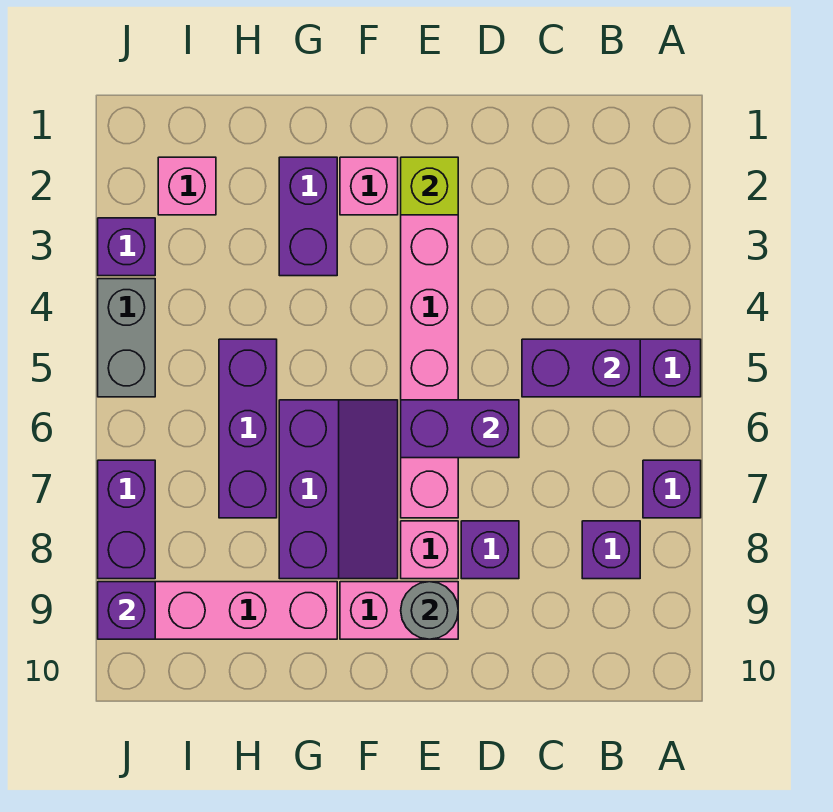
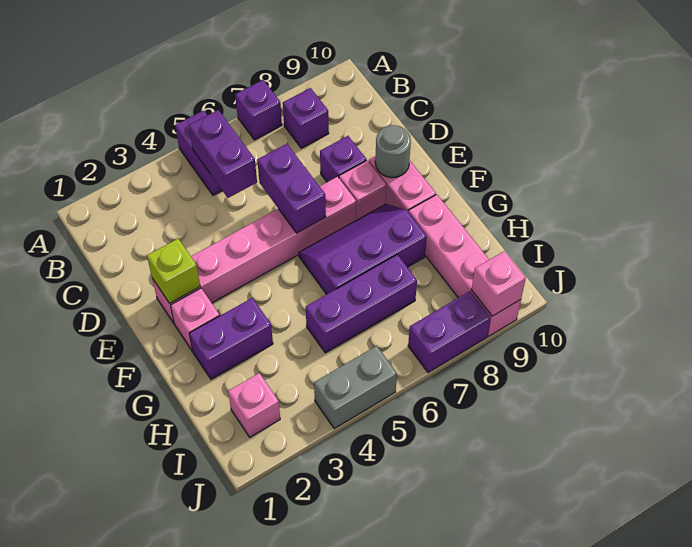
purple 1x1 brick [98,218,155,276] -> none
purple 1x1 brick [98,582,155,639] -> pink 1x1 brick [472,251,526,316]

